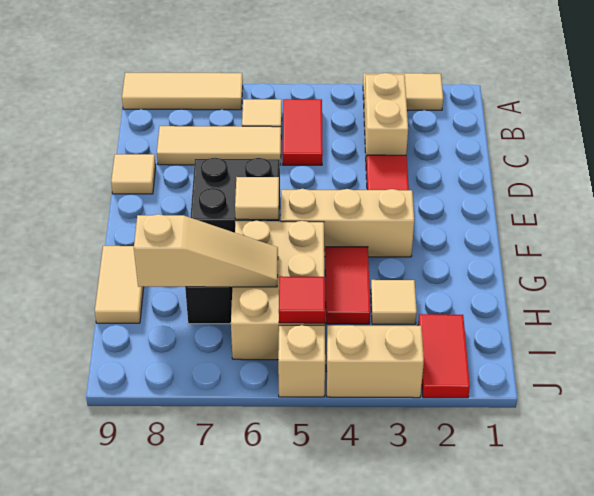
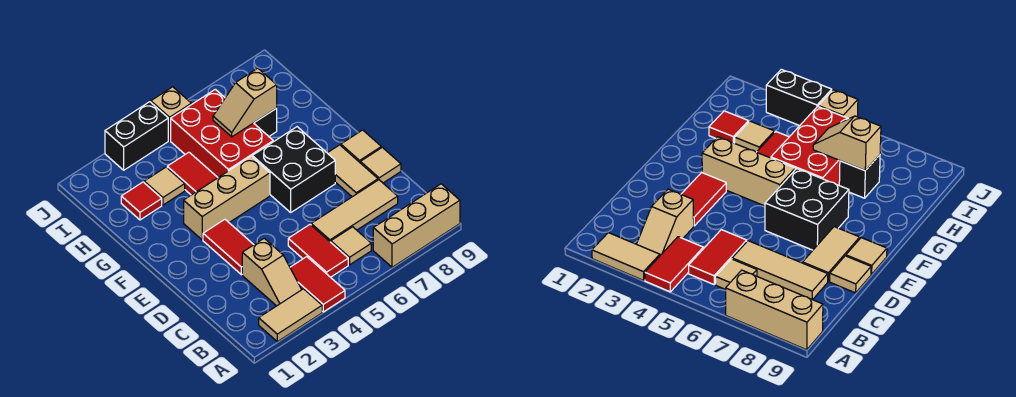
tan 1x3 tile [122,73,243,110] -> tan 1x3 brick [373,184,460,267]
tan 1x2 brick [364,73,408,156] -> tan 1x2 slope [242,238,302,306]
tan 1x1 tile [235,177,279,220] -> tan 1x1 tile moved to [341,130,381,162]
tan 2x3 brick [231,220,325,360] -> red 2x3 brick [171,89,273,177]
tan 1x2 tile [95,246,144,323] -> tan 1x2 tile moved to [328,145,378,197]
tan 1x3 slope [134,214,278,287] -> tan 1x2 slope [213,68,277,137]
red 1x2 tile [418,314,470,398] -> red 1x2 tile moved to [290,257,345,312]
red 1x1 tile [279,276,325,323] -> red 1x1 tile moved to [121,182,162,220]
tan 1x2 brick [326,325,424,398] -> black 1x2 brick [105,102,168,170]

